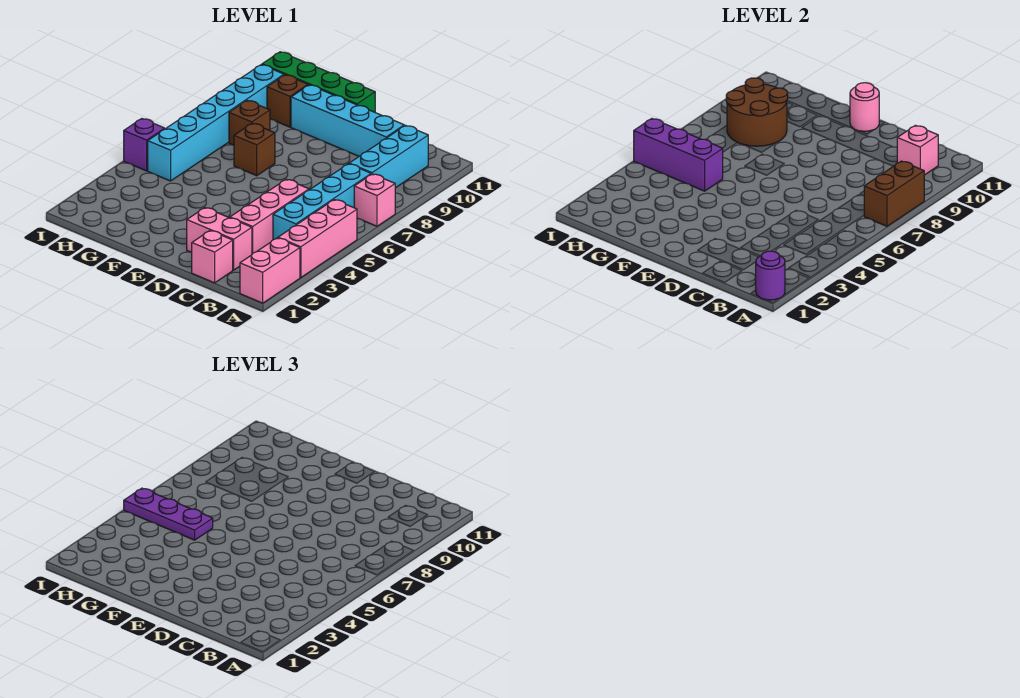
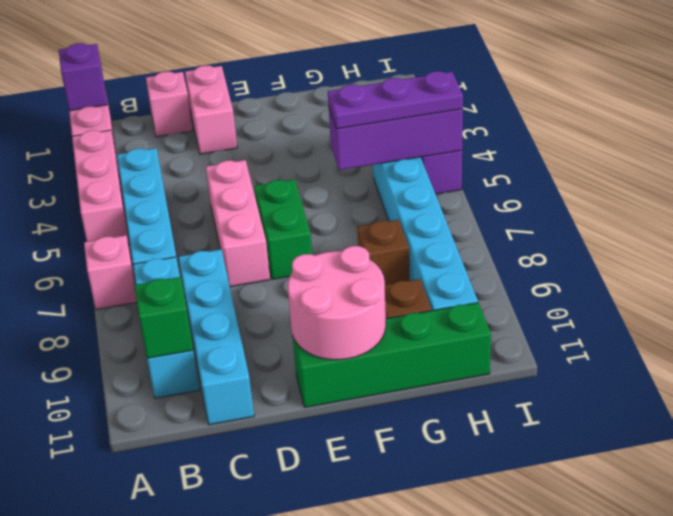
purple 1x1 round brick [756,251,785,300] -> purple 1x1 brick [59,43,107,111]
brown 1x2 brick [864,161,924,226] -> none
pink 1x1 brick [897,125,938,175] -> green 1x1 brick [135,277,193,358]
pink 1x2 brick [187,208,252,270] -> pink 1x2 brick turned to [185,66,237,154]
pink 1x3 brick [230,179,309,254] -> pink 1x3 brick moved to [206,160,270,287]
cyan 1x4 brick [291,85,404,156] -> cyan 1x4 brick turned to [179,249,254,425]
none -> green 1x2 brick [254,179,312,279]
pink 1x1 round brick [850,83,879,131] -> pink 2x2 round brick [288,246,386,360]
brown 1x1 brick [234,123,275,176] -> none
brown 2x2 round brick [726,78,788,146] -> none

